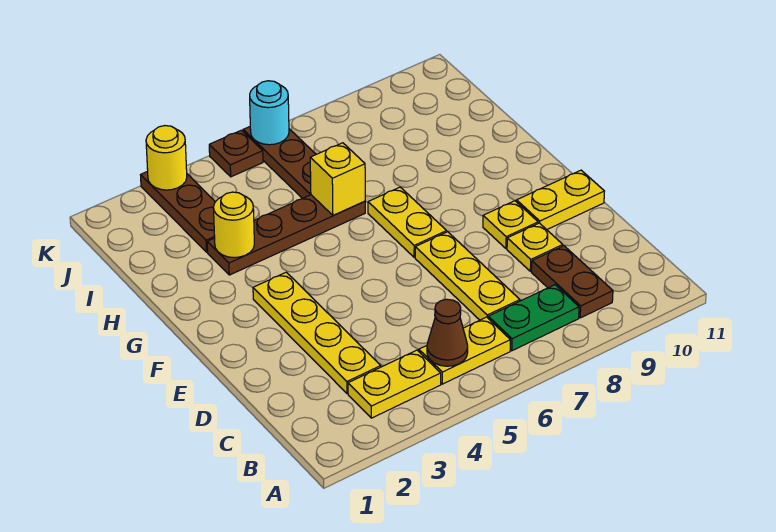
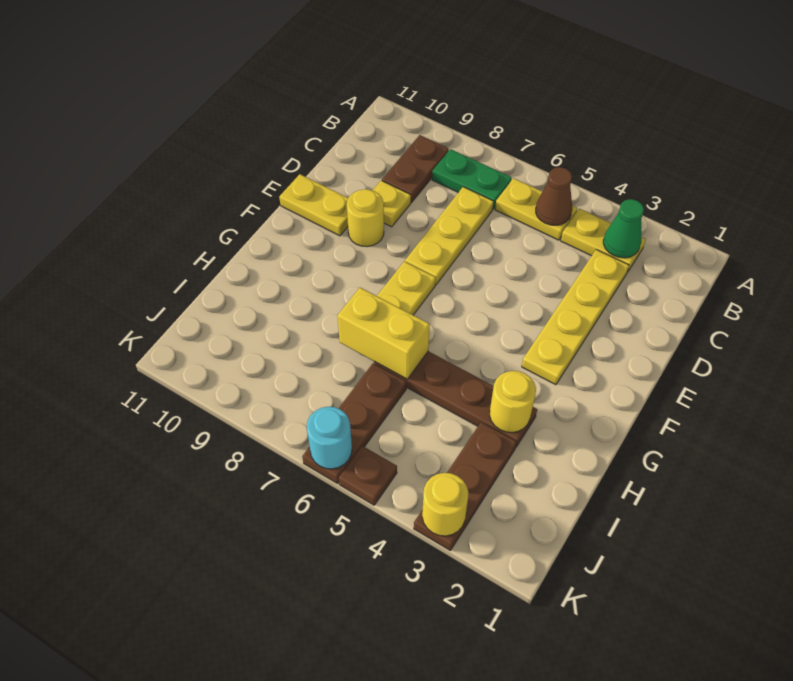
none -> green 1x1 cone [603,199,644,258]
yellow 1x1 plate [483,201,538,249] -> yellow 1x1 round brick [347,189,384,247]
yellow 1x1 brick [310,143,365,215] -> yellow 1x2 brick [337,288,430,379]

